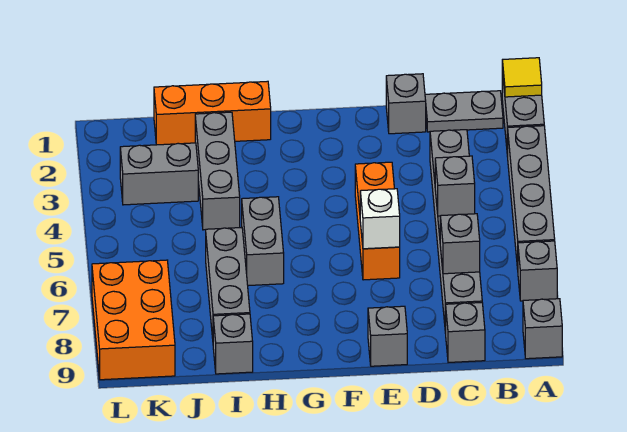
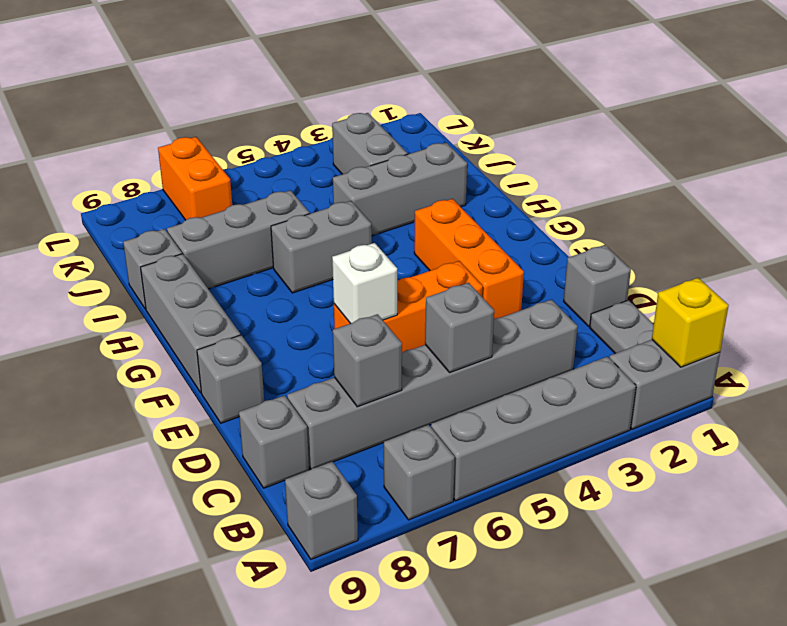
yellow 1x1 tile [502,58,542,97] -> yellow 1x1 brick [652,278,729,367]
none -> grey 1x3 brick [141,254,240,393]
orange 1x3 brick [154,81,271,145] -> orange 1x3 brick moved to [414,199,524,319]
orange 2x3 brick [92,260,175,380] -> orange 1x2 brick [158,137,232,220]

